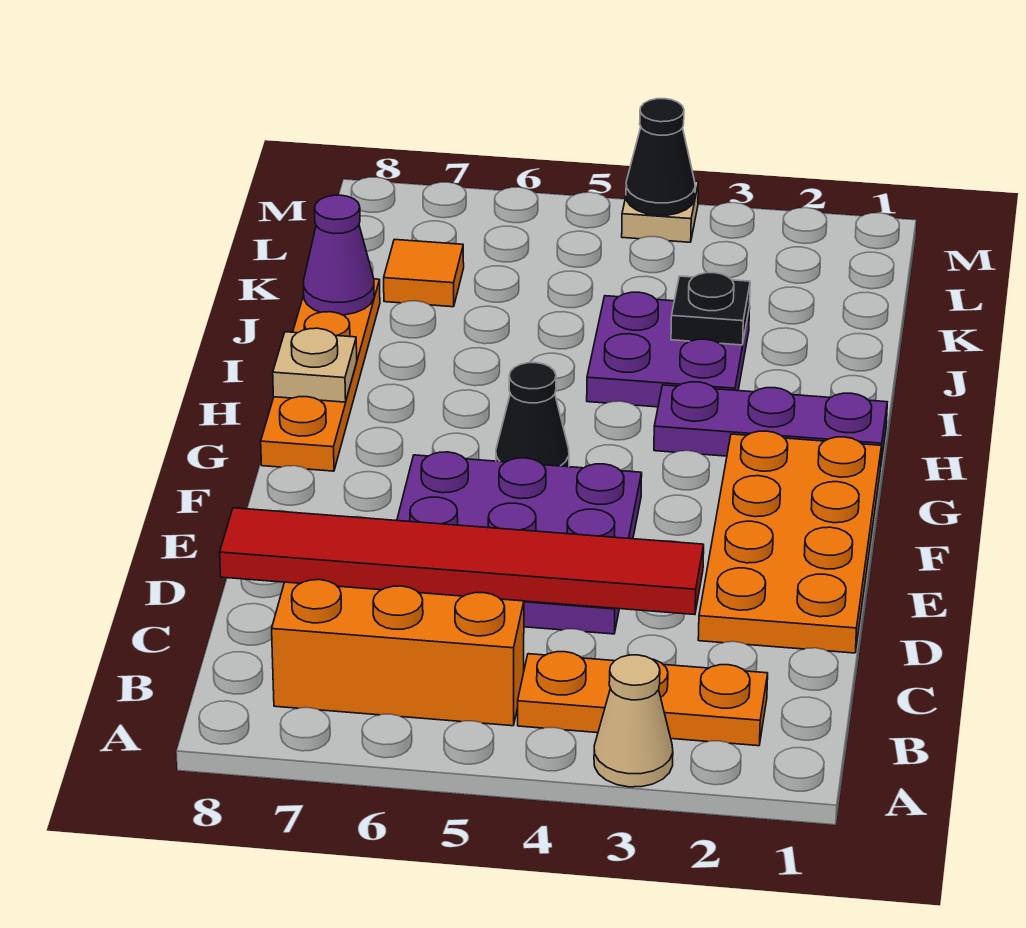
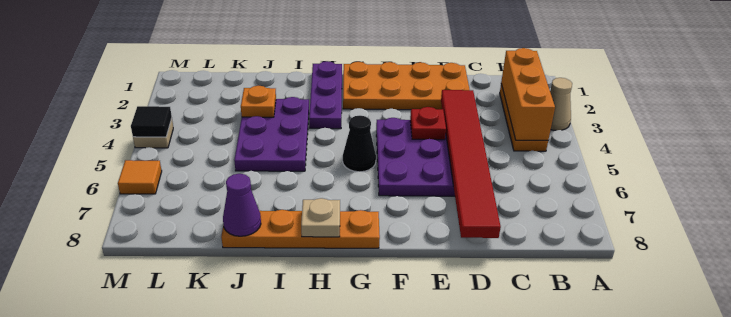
orange 1x3 brick [272,580,524,726] -> orange 1x3 brick moved to [501,48,555,140]
none -> red 1x1 plate [410,107,446,140]
purple 2x2 plate [587,292,750,407] -> purple 2x3 plate [234,97,309,171]
black 1x1 plate [671,273,750,345] -> orange 1x1 plate [241,86,276,117]
orange 1x1 tile [384,239,464,307] -> orange 1x1 tile moved to [118,160,162,194]
black 1x1 cone [626,99,695,215] -> black 1x1 tile [131,106,172,137]

